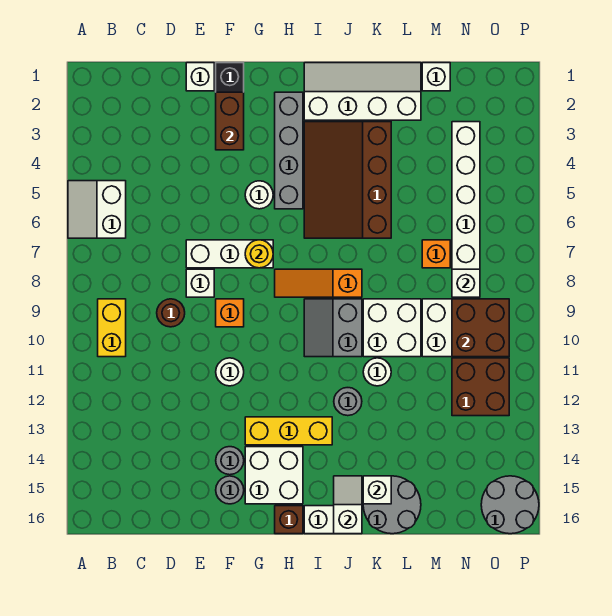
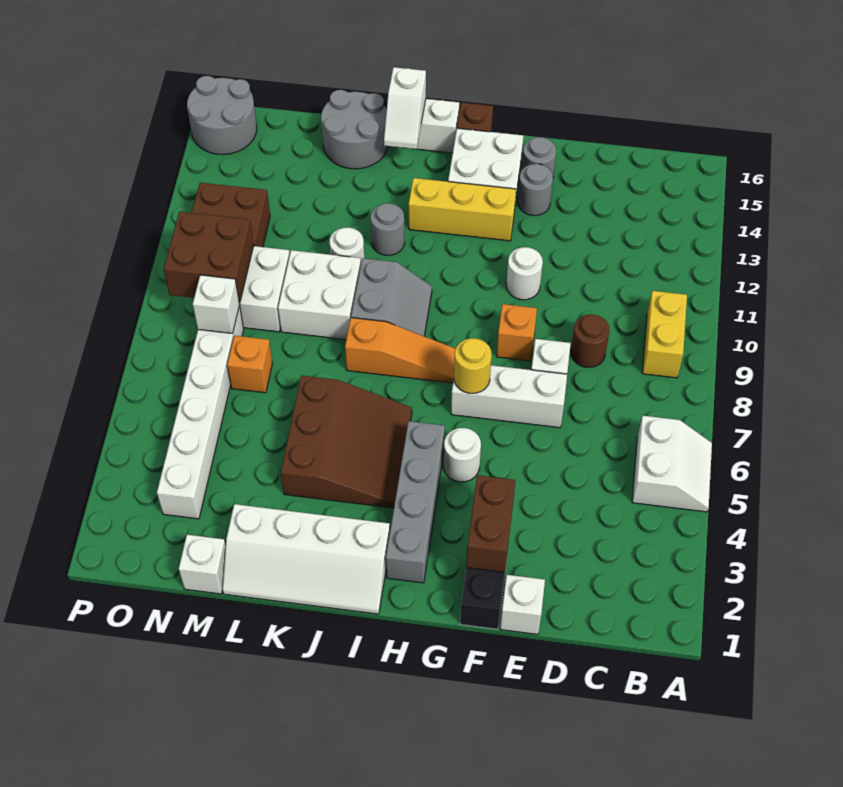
brown 3x4 slope [304,122,391,238] -> brown 3x3 slope [281,375,412,508]
white 1x1 brick [363,476,391,504] -> none

